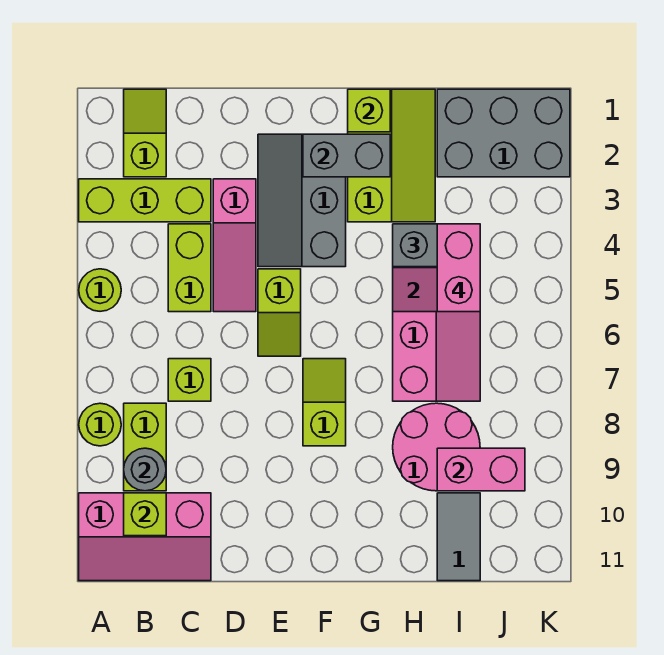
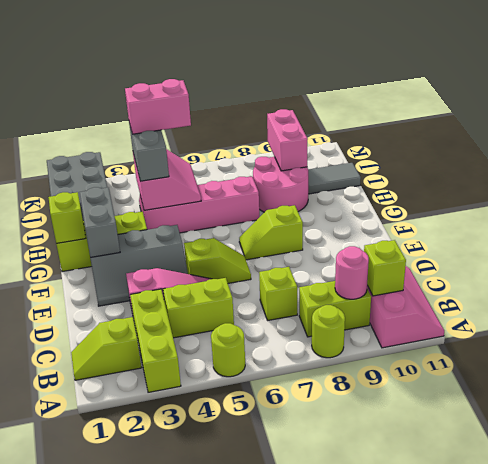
grey 1x1 round brick [124,448,166,491] -> pink 1x1 round brick [335,246,369,299]

